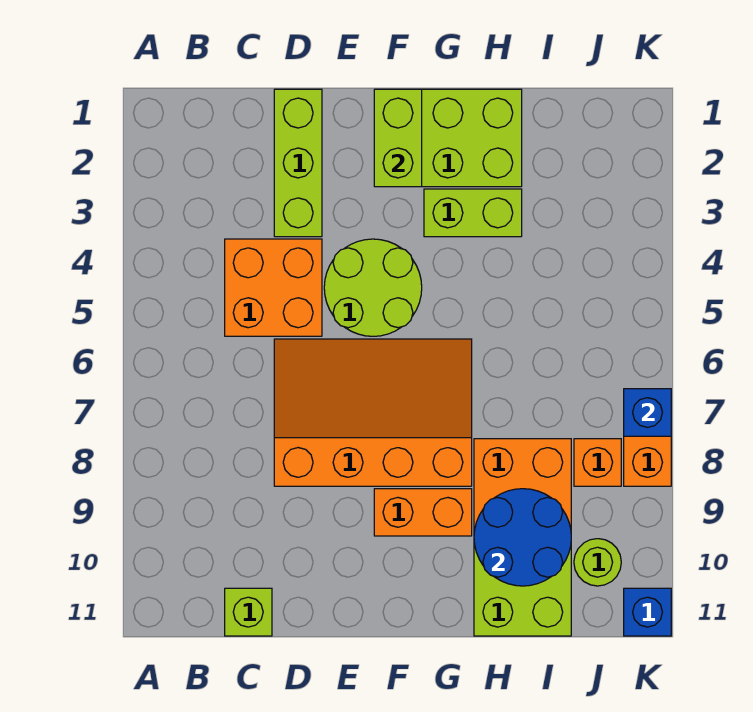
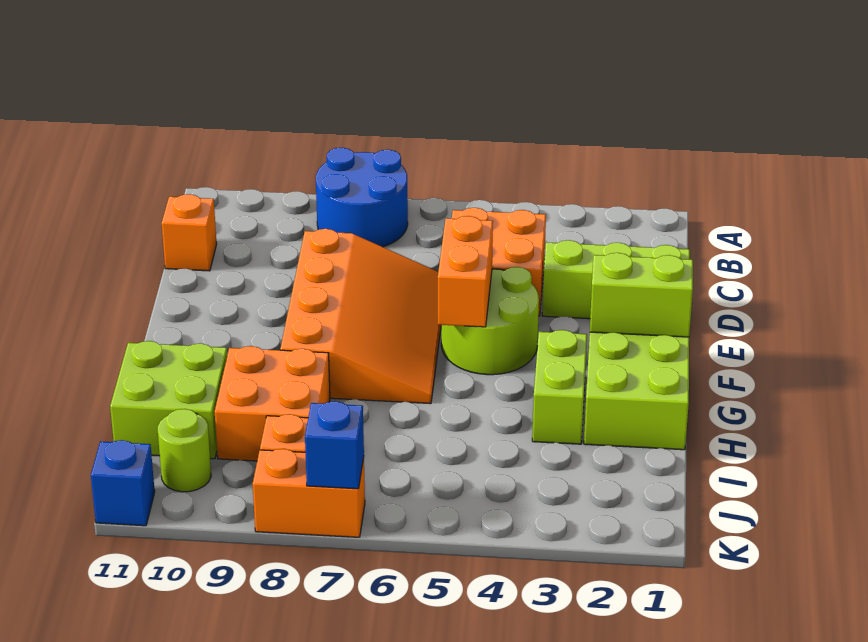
lime 1x1 brick [225,588,272,636] -> orange 1x1 brick [162,194,217,271]
orange 1x2 brick [374,489,472,536] -> orange 1x2 brick moved to [438,216,493,327]
blue 2x2 round brick [474,489,571,586] -> blue 2x2 round brick moved to [316,148,408,247]

